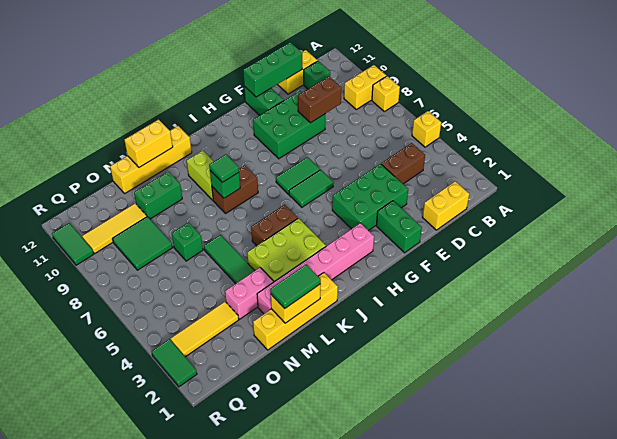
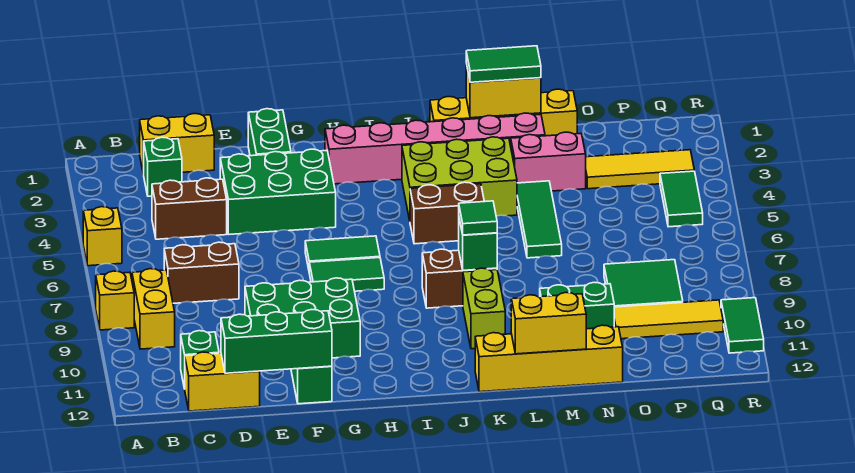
yellow 1x2 brick [344,65,386,109] -> yellow 1x2 brick turned to [132,269,175,349]
brown 1x2 brick [298,76,342,123] -> brown 1x2 brick moved to [164,242,239,303]
green 1x1 brick [172,222,203,261] -> green 1x1 brick moved to [144,137,182,196]
green 1x2 tile [152,339,197,387] -> green 1x2 tile moved to [660,171,703,227]

